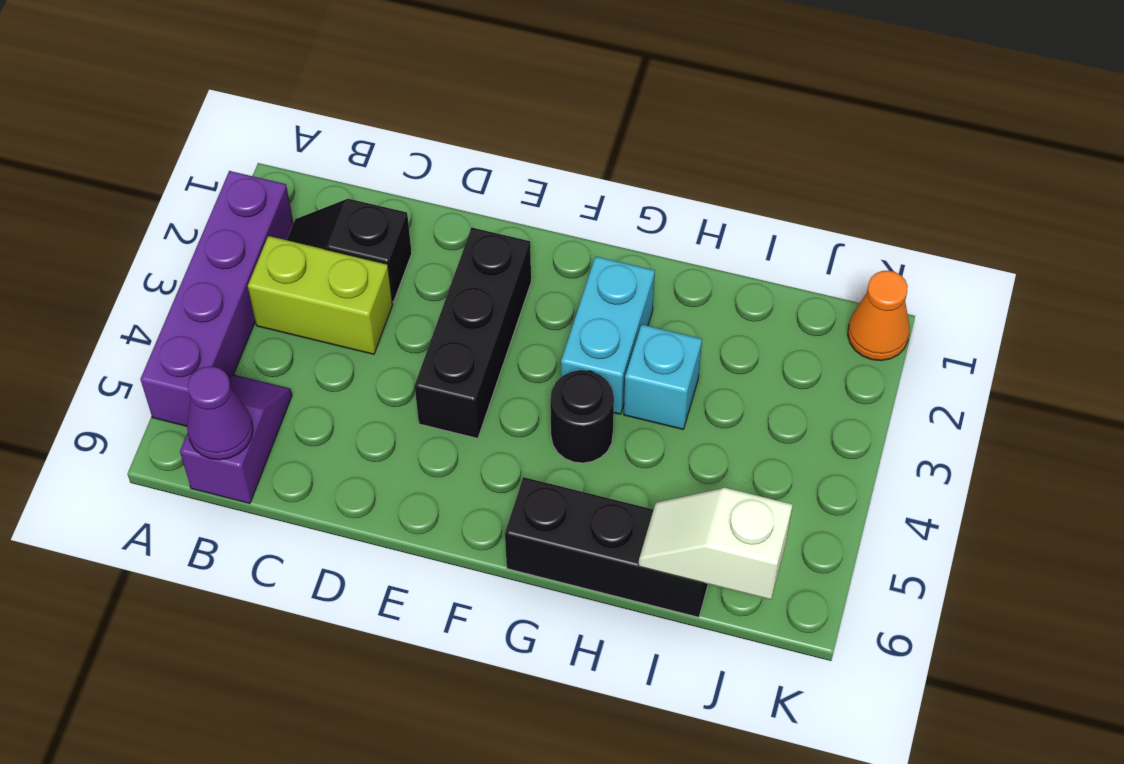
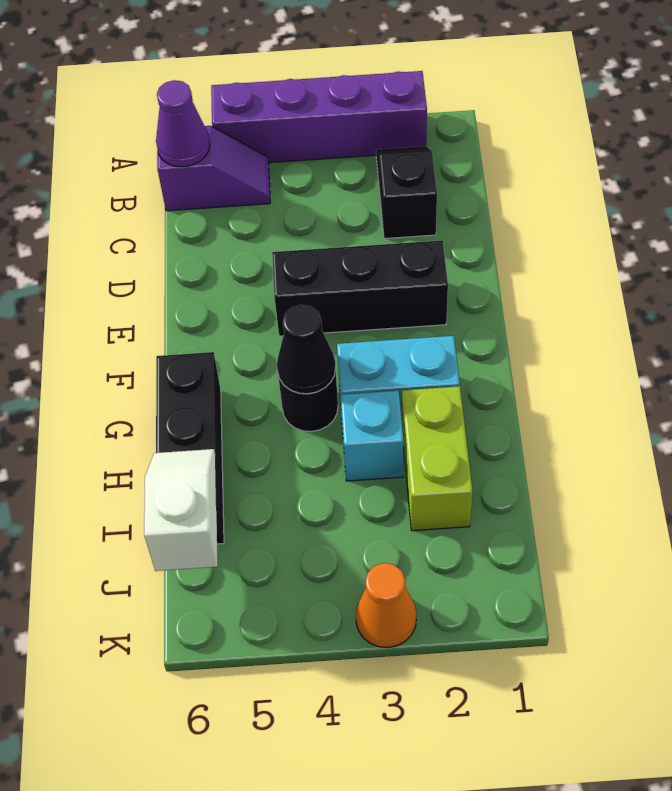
lime 1x2 brick [248,236,393,354] -> lime 1x2 brick moved to [402,386,473,531]
none -> black 1x1 cone [277,305,336,394]
orange 1x1 cone [848,271,910,361] -> orange 1x1 cone moved to [356,563,417,648]

